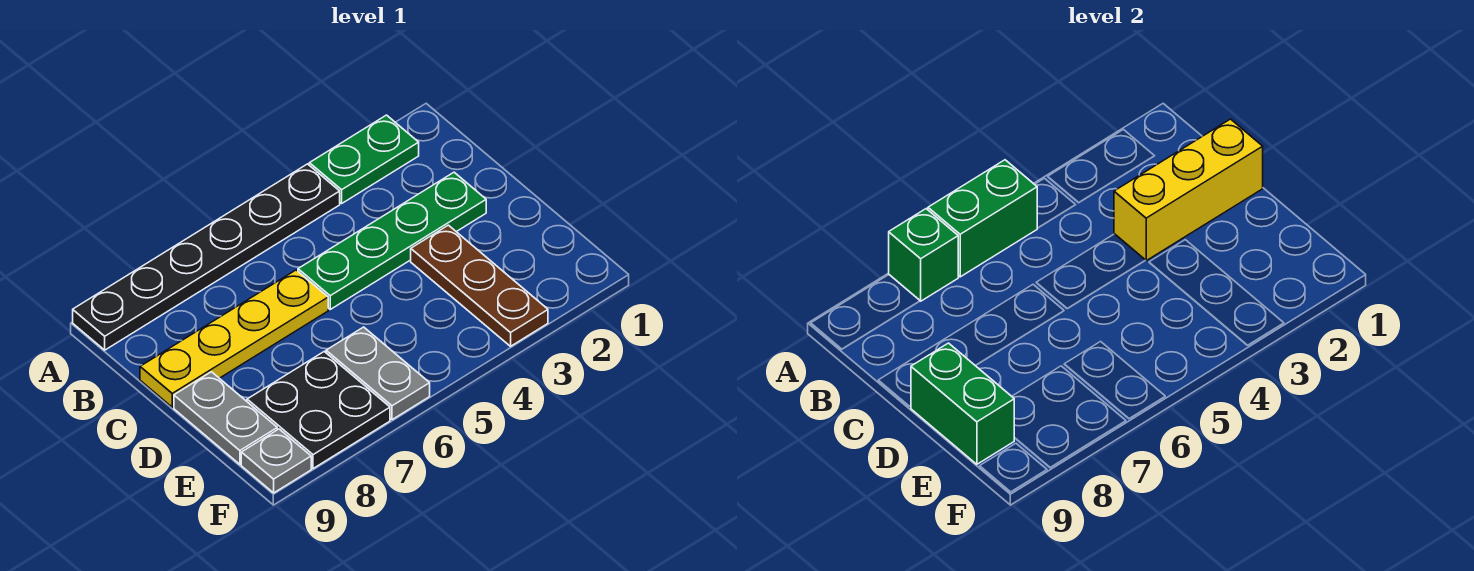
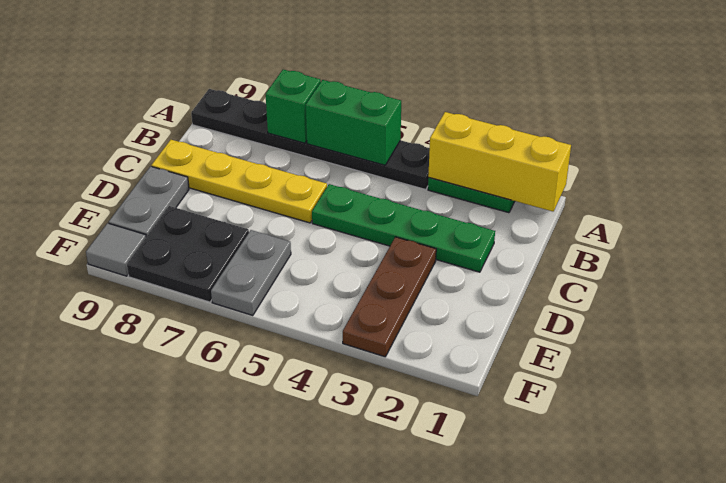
yellow 1x3 brick [1114,119,1263,261] -> yellow 1x3 brick moved to [428,112,571,211]
green 1x2 brick [911,343,1014,464] -> none
grey 1x1 plate [241,429,311,493] -> grey 1x1 tile [86,223,146,276]

